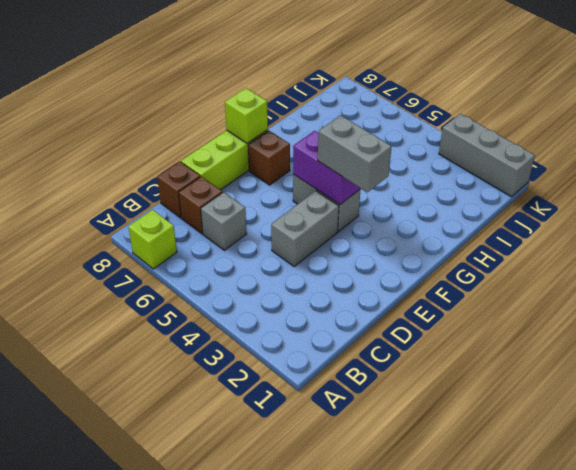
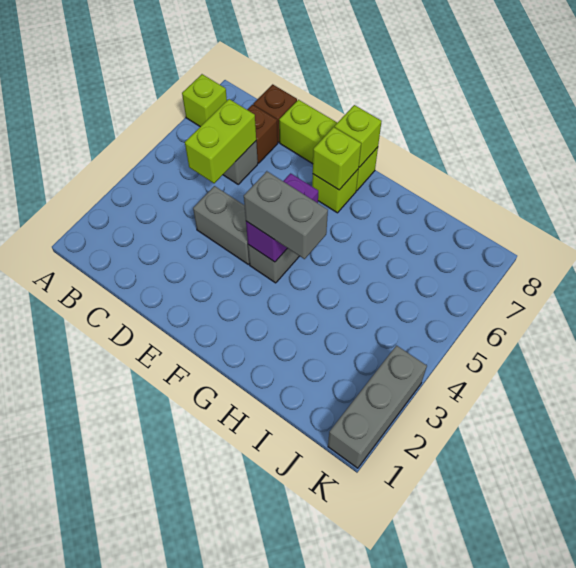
none -> lime 1x2 brick [185,99,256,183]
grey 1x2 brick [318,115,392,192] -> grey 1x2 brick turned to [244,171,328,259]
brown 1x1 brick [248,131,290,185] -> lime 1x1 brick [312,170,358,213]
none -> lime 1x1 brick [313,127,361,190]

